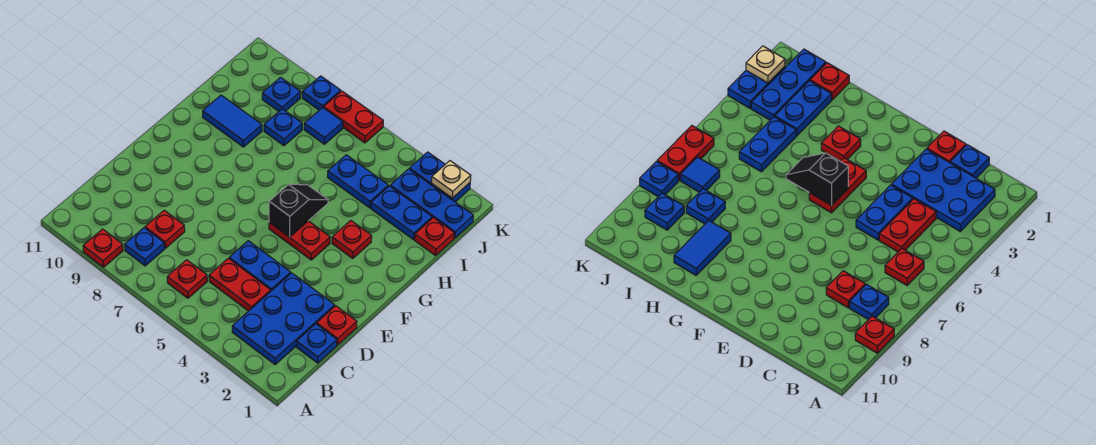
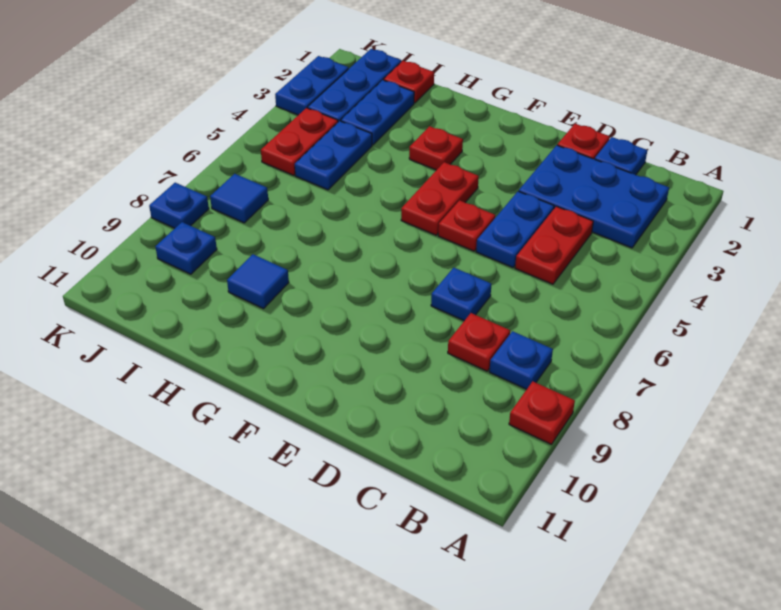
red 1x1 plate [167,260,207,298] -> red 1x1 plate moved to [438,200,495,251]
black 1x2 slope [269,184,328,237] -> none
blue 1x2 tile [203,95,262,147] -> blue 1x1 tile [227,254,289,309]
blue 1x1 plate [264,109,302,146] -> blue 1x1 plate moved to [431,268,491,321]
tan 1x1 plate [431,161,471,198] -> none
red 1x2 plate [324,91,383,143] -> red 1x2 plate moved to [261,108,338,175]

